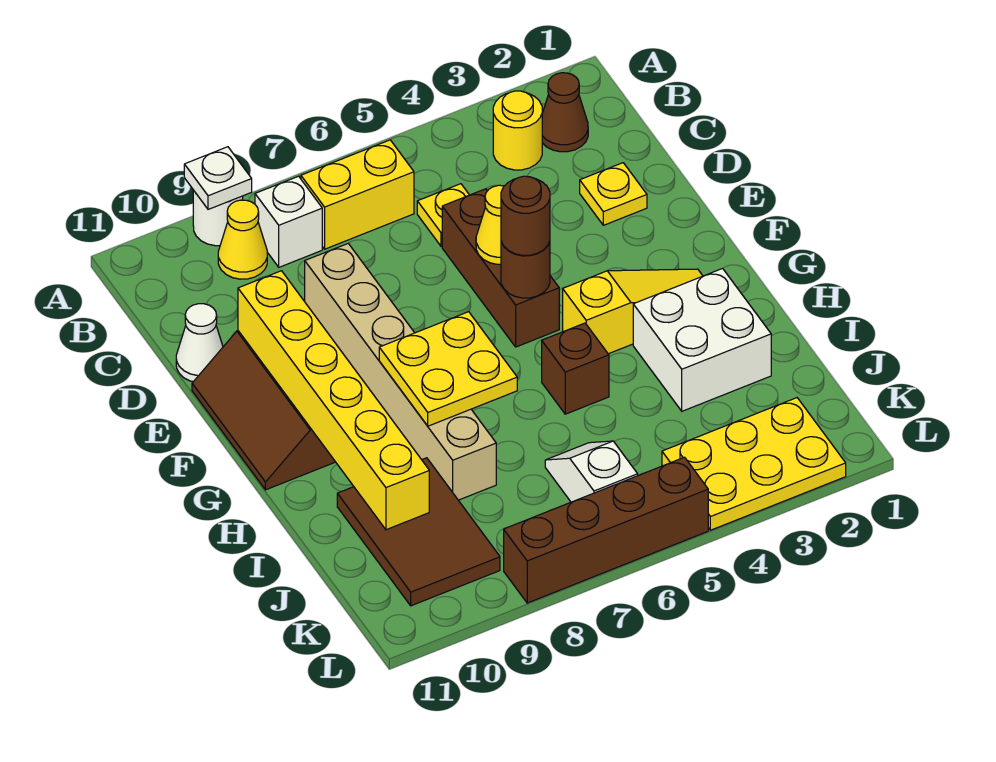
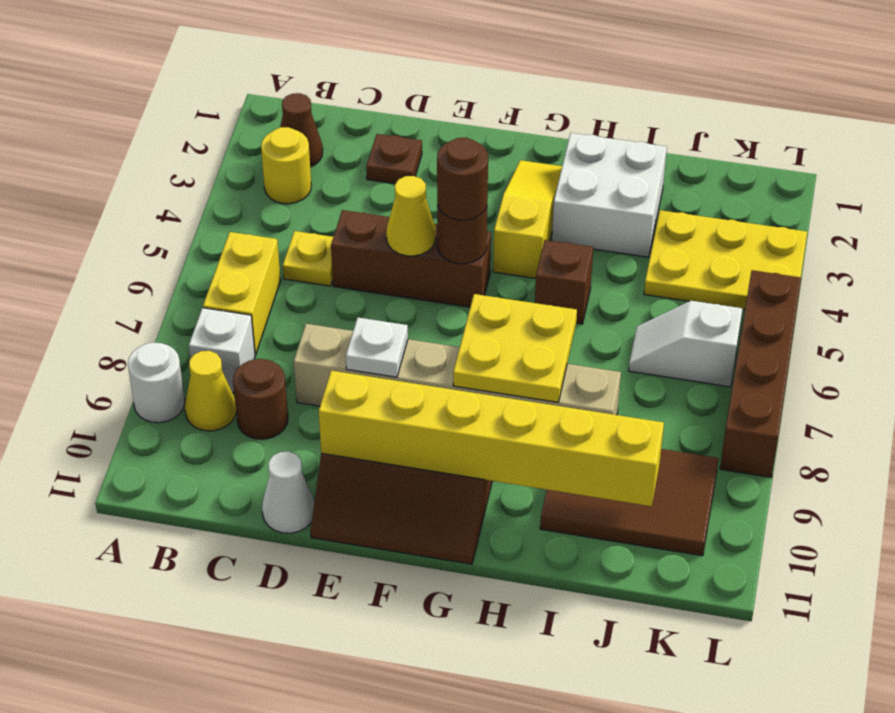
white 1x1 plate [184,147,252,209] -> white 1x1 plate moved to [346,318,408,377]
none -> brown 1x1 round brick [233,359,288,439]
yellow 1x1 plate [580,163,647,225] -> brown 1x1 plate [366,134,422,184]
yellow 2x3 plate [662,398,846,530] -> yellow 2x3 plate turned to [644,210,807,310]

